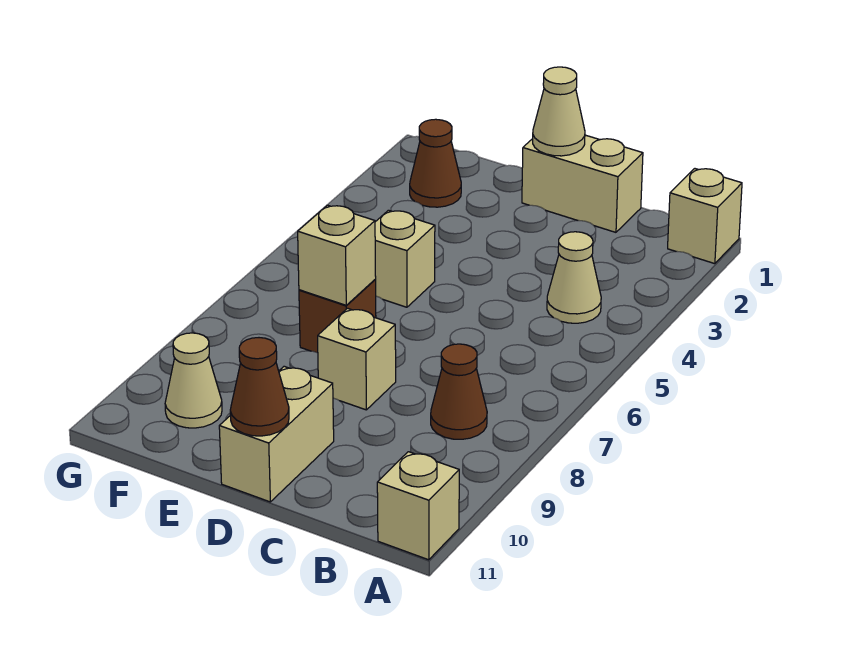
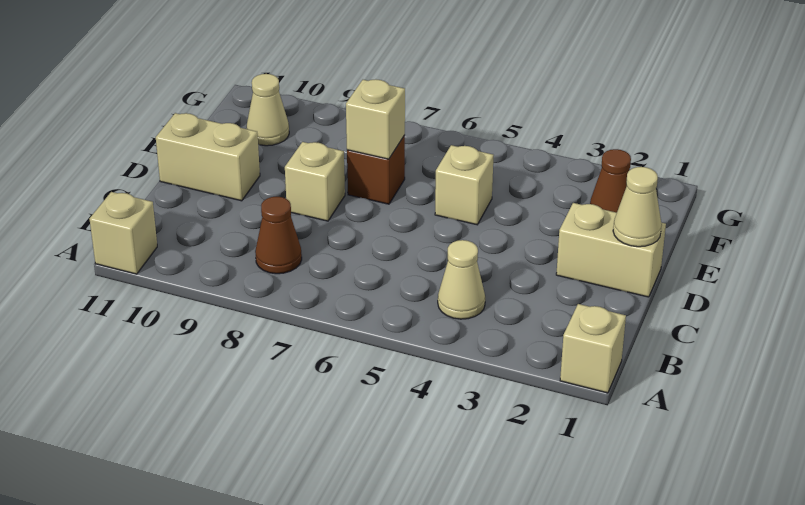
tan 1x2 brick [522,135,643,232] -> tan 1x2 brick turned to [556,203,666,297]
brown 1x1 cone [230,338,289,436] -> none

